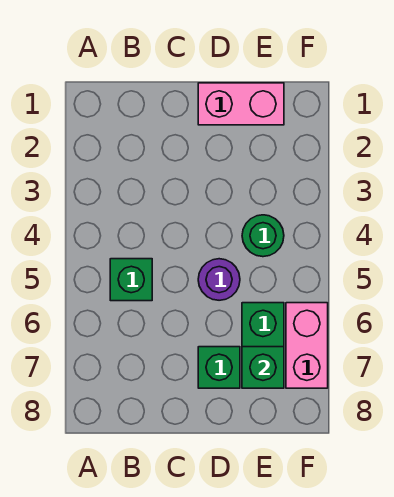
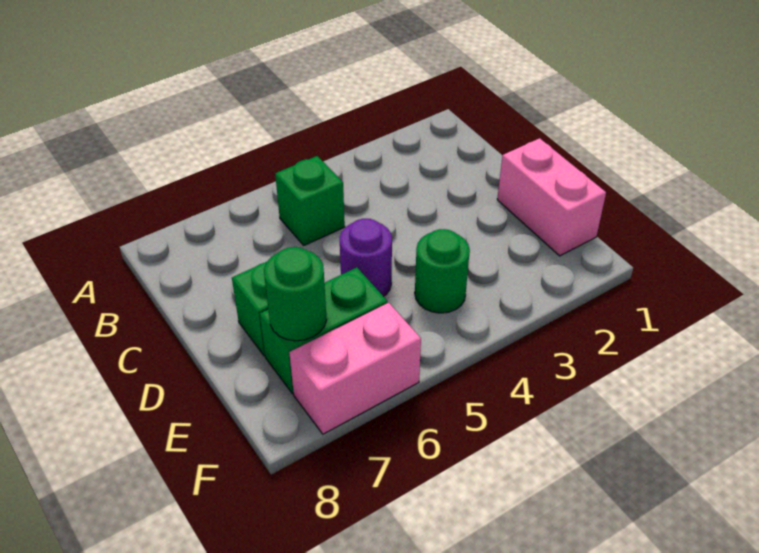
green 1x1 brick [242,347,284,388] -> green 1x1 round brick [264,247,327,341]

